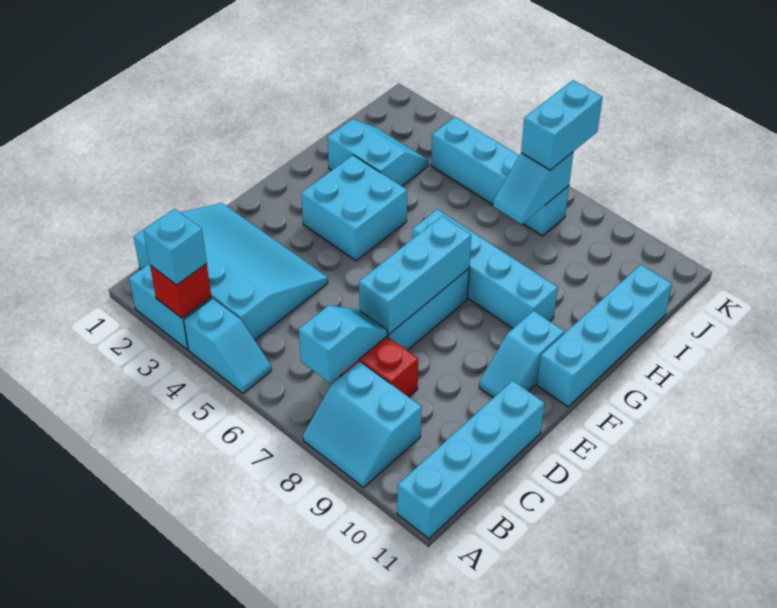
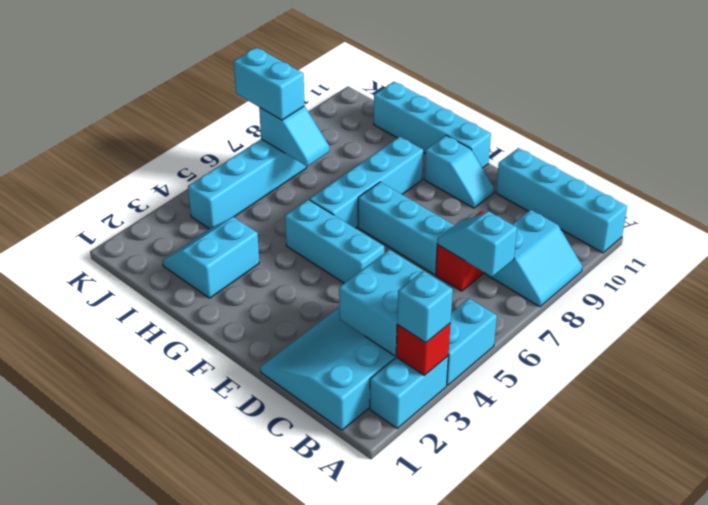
cyan 1x2 slope [184,298,271,393] -> cyan 1x2 brick [447,298,497,386]
cyan 1x3 brick [359,216,471,335] -> cyan 1x3 brick moved to [285,200,384,283]
cyan 2x2 brick [301,155,407,261] -> cyan 2x2 brick moved to [339,250,445,356]

